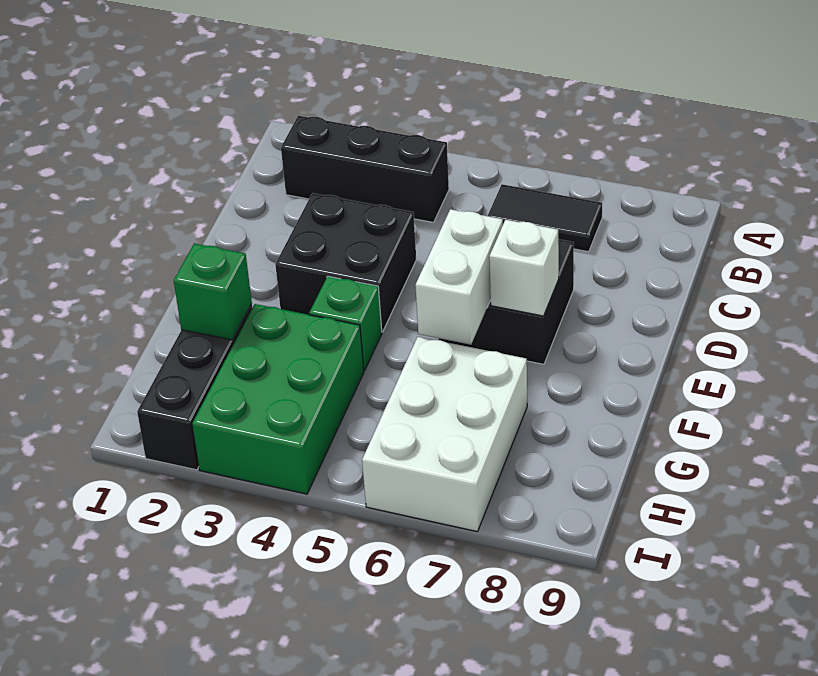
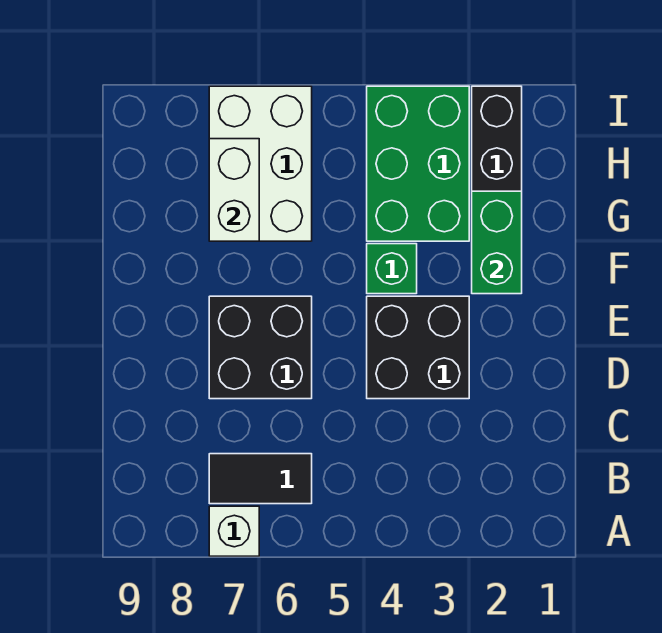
black 1x3 brick [281,116,449,222] -> none
white 1x2 brick [415,209,503,345] -> white 1x2 brick moved to [209,139,259,241]
white 1x1 brick [489,220,559,316] -> white 1x1 brick moved to [209,506,259,556]
green 1x1 brick [174,243,252,340] -> green 1x2 brick [472,191,522,294]

